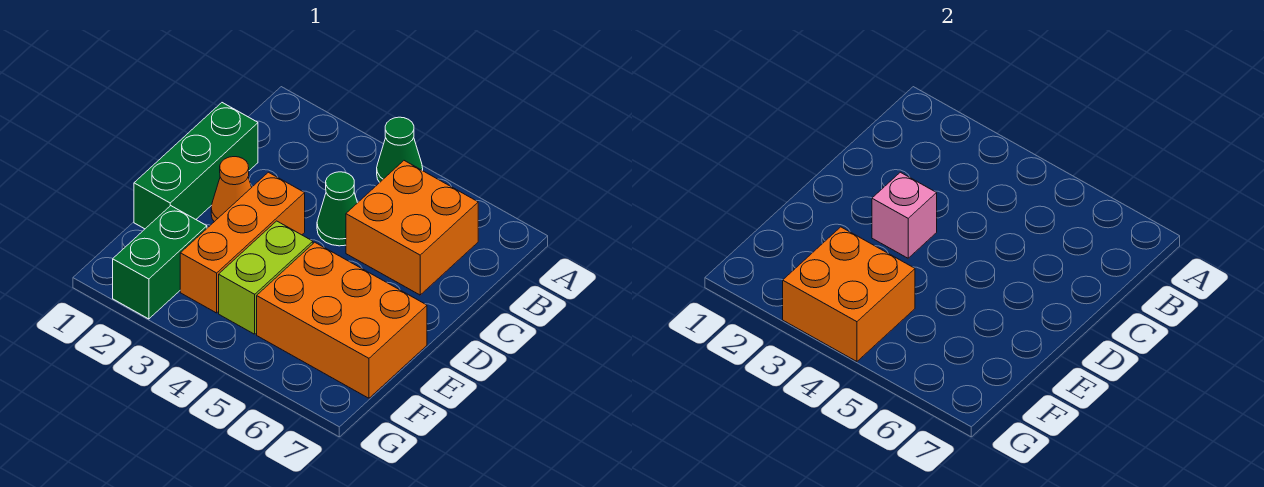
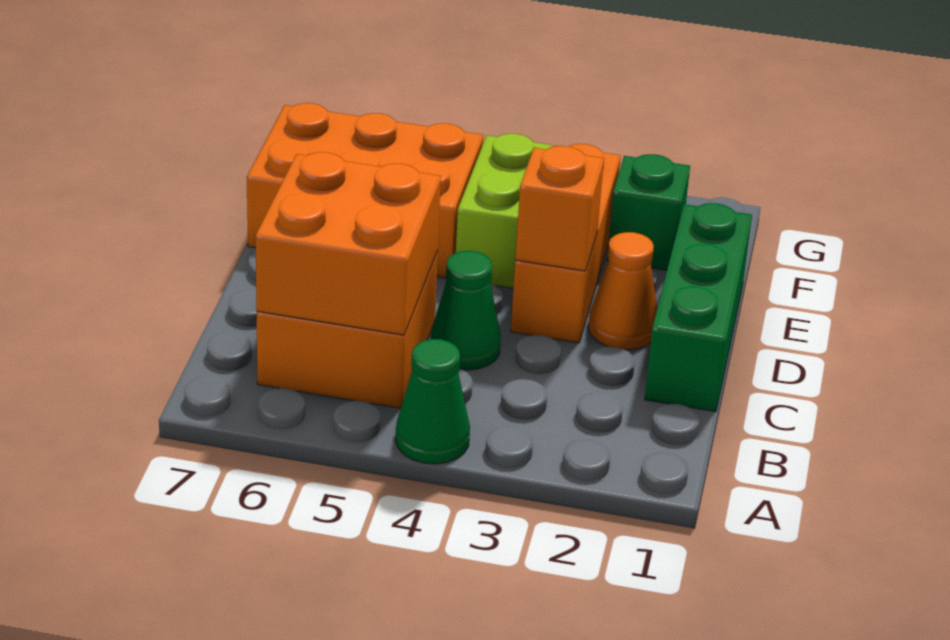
pink 1x1 brick [872,172,937,258] -> orange 1x1 brick [515,146,604,271]
green 1x2 brick [113,206,207,319] -> green 1x1 brick [607,154,690,270]
orange 2x2 brick [783,227,915,362] -> orange 2x2 brick moved to [255,152,441,335]

